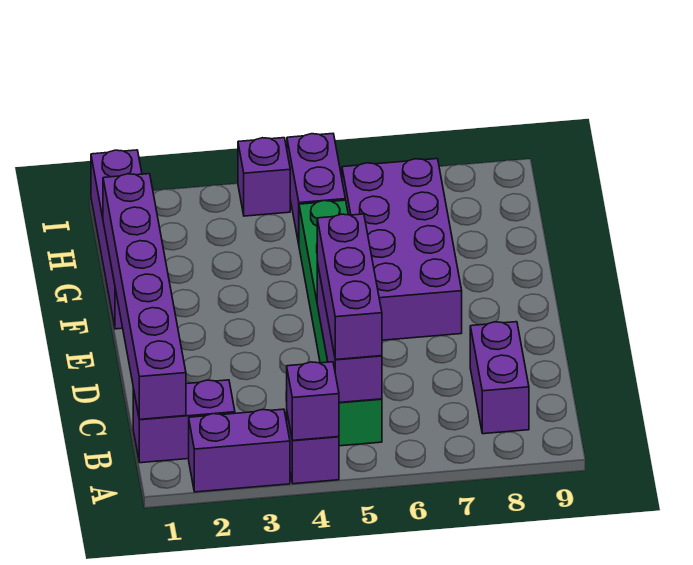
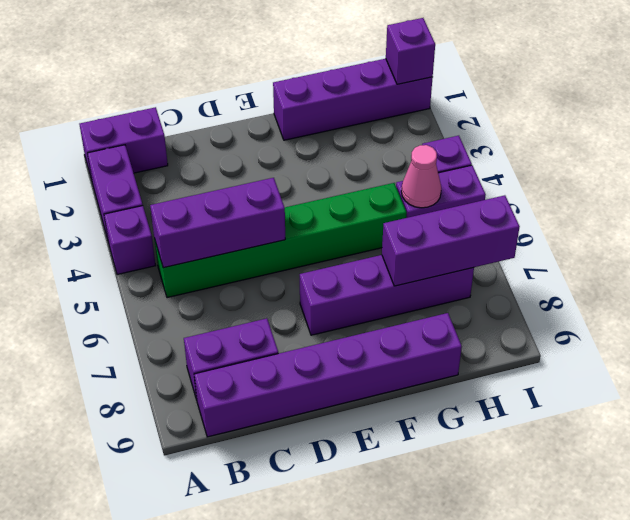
purple 1x1 brick [287,362,339,440] -> purple 1x1 brick moved to [386,18,435,84]
purple 1x2 brick [133,380,235,463] -> purple 1x2 brick turned to [79,107,168,180]
purple 1x6 brick [103,174,186,419] -> purple 1x6 brick moved to [194,313,462,437]
purple 1x3 brick [317,214,382,360] -> purple 1x3 brick moved to [382,195,520,286]
purple 2x4 brick [342,159,462,340] -> purple 1x4 brick [300,255,474,335]
none -> pink 1x1 cone [401,145,441,208]

